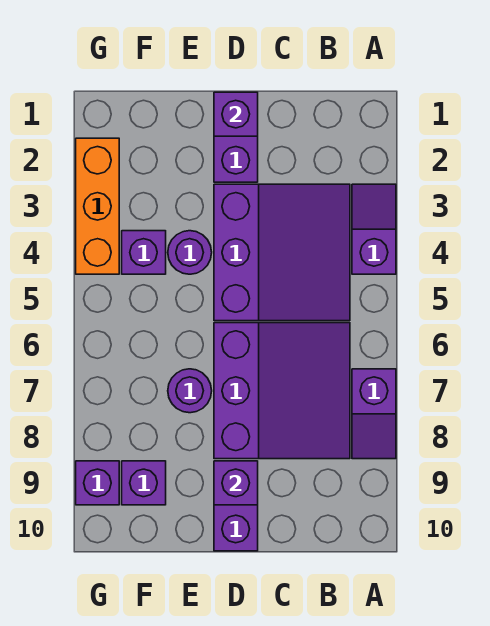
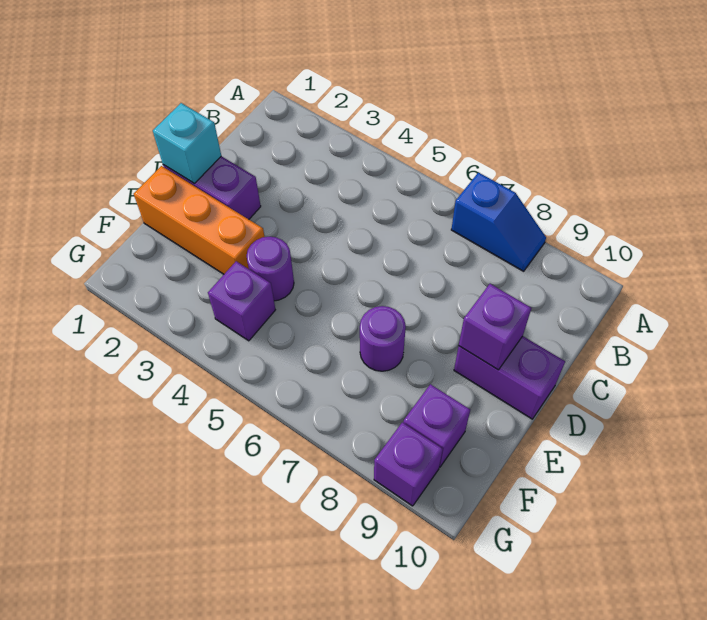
purple 1x2 slope [352,184,396,274] -> none
purple 1x2 slope [352,369,396,459] -> blue 1x2 slope [451,173,546,271]
purple 3x3 slope [214,184,350,321] -> none
purple 3x3 slope [214,323,350,459] -> none
purple 1x1 brick [214,92,258,136] -> cyan 1x1 brick [153,103,221,183]
orange 1x3 brick [76,138,119,274] -> orange 1x3 brick moved to [134,166,264,274]

